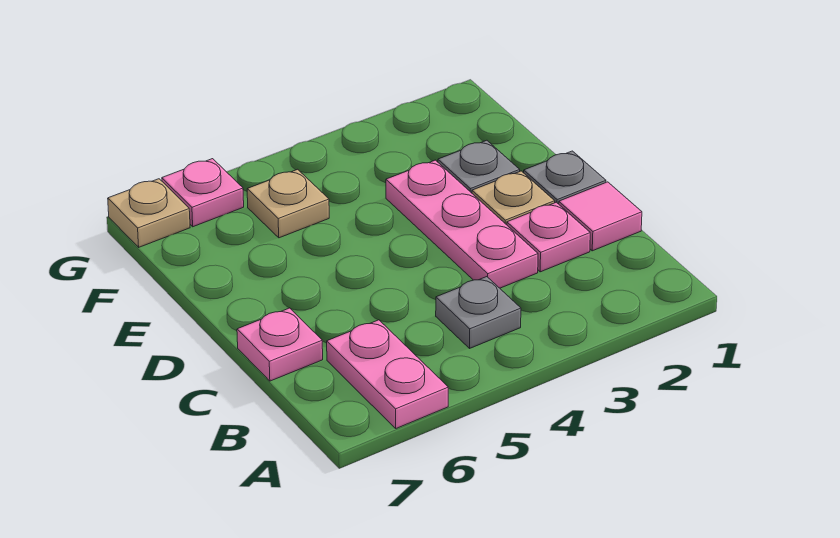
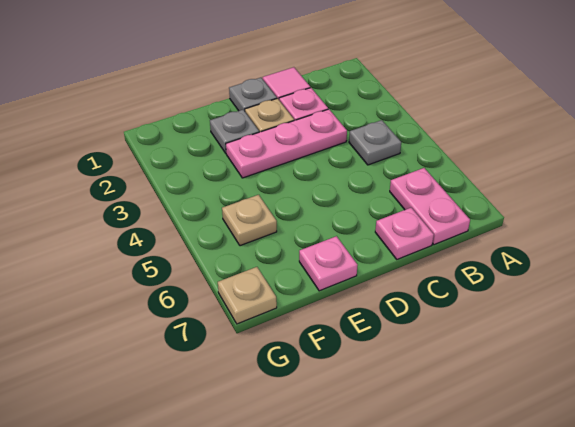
pink 1x2 plate [327,320,448,428] -> pink 1x2 plate turned to [390,168,470,245]
pink 1x1 plate [162,159,244,227] -> pink 1x1 plate moved to [299,236,358,291]

